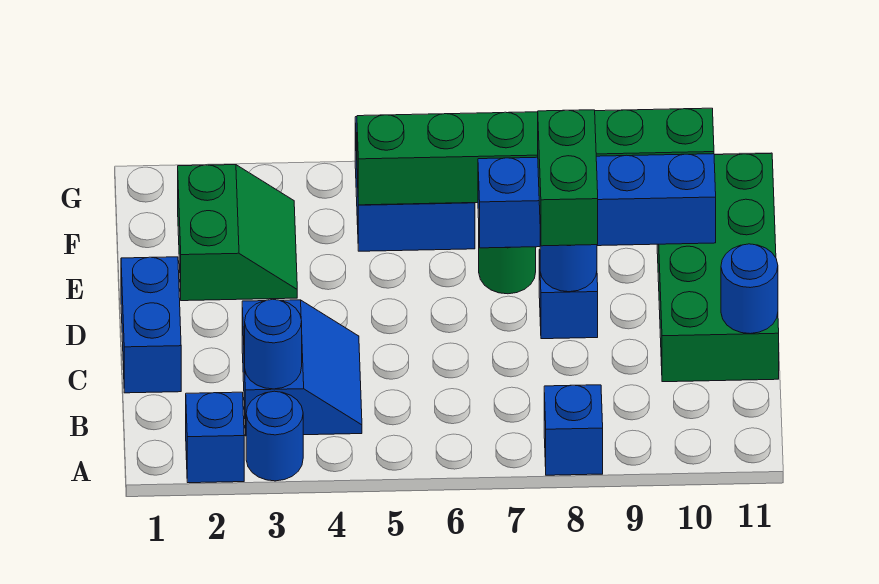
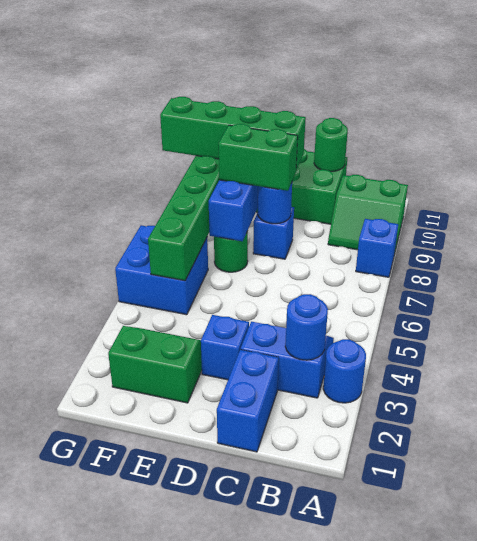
blue 1x1 brick [186,392,244,483] -> blue 1x1 brick moved to [201,315,249,380]
none -> green 2x2 slope [328,175,408,250]
blue 1x2 brick [121,257,181,393] -> blue 1x2 brick turned to [217,350,279,452]
blue 1x1 round brick [721,244,778,334] -> green 1x1 round brick [314,118,348,172]
none -> green 1x4 brick [160,97,306,170]

